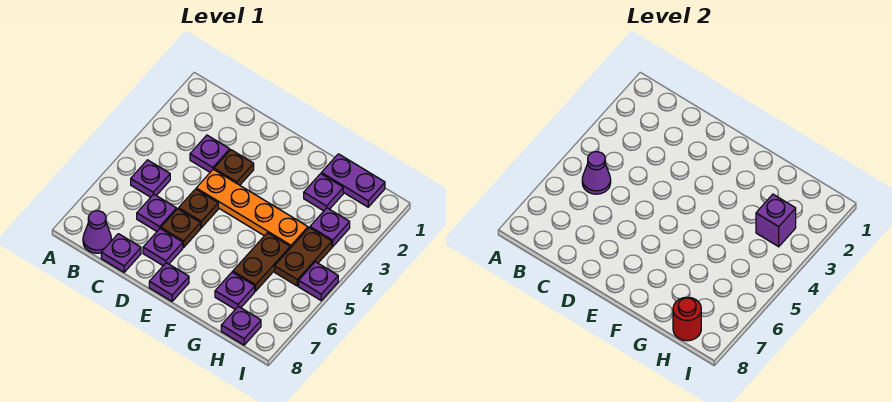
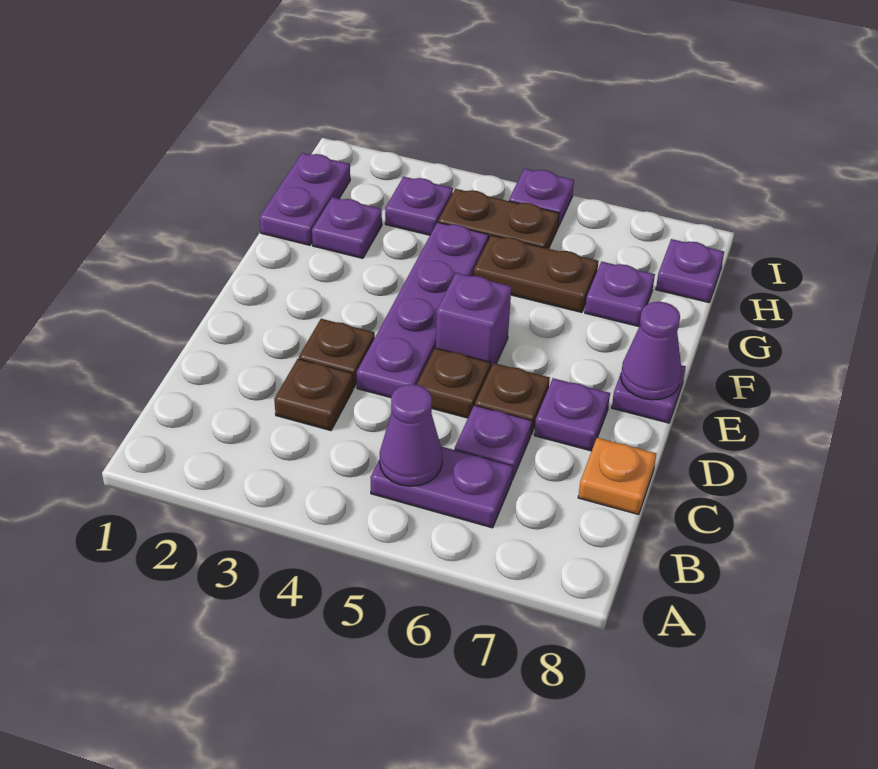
purple 1x1 plate [131,160,170,197] -> purple 1x2 plate [370,446,513,528]
purple 1x1 cone [83,211,111,253] -> purple 1x1 cone moved to [621,302,682,400]
purple 1x1 plate [190,135,230,172] -> brown 1x1 plate [274,359,353,431]
purple 1x1 plate [101,234,141,272] -> orange 1x1 plate [578,438,656,515]
orange 1x4 plate [196,169,308,248] -> purple 1x4 plate [357,222,488,398]
purple 1x1 brick [756,194,796,247] -> purple 1x1 brick moved to [436,273,511,369]
red 1x1 round brick [673,297,701,341] -> none

